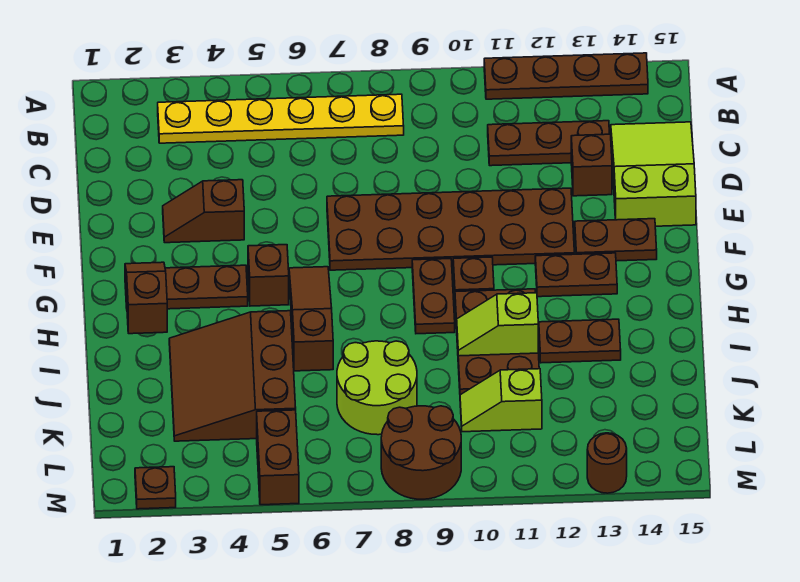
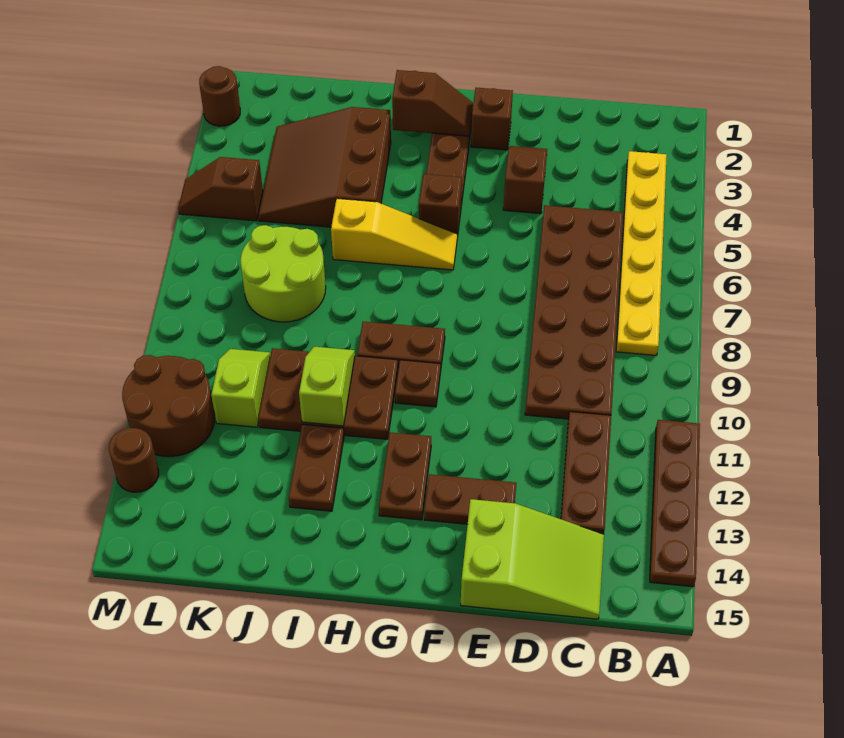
brown 1x1 brick [571,134,612,196] -> brown 1x1 brick moved to [471,88,513,150]
brown 2x6 plate [327,188,574,270] -> brown 2x6 plate moved to [525,205,623,419]
brown 1x2 plate [575,219,657,261] -> brown 1x2 plate turned to [424,474,516,524]
brown 1x3 slope [289,267,333,371] -> yellow 1x3 slope [331,198,457,270]
brown 3x3 slope [169,311,296,441] -> brown 3x3 slope turned to [258,107,391,227]
brown 1x2 brick [257,410,299,505] -> brown 1x2 slope [178,157,263,221]
brown 2x2 round brick [381,406,461,499] -> brown 2x2 round brick moved to [122,355,215,457]
brown 1x1 plate [135,467,176,509] -> brown 1x1 round brick [199,66,240,126]

